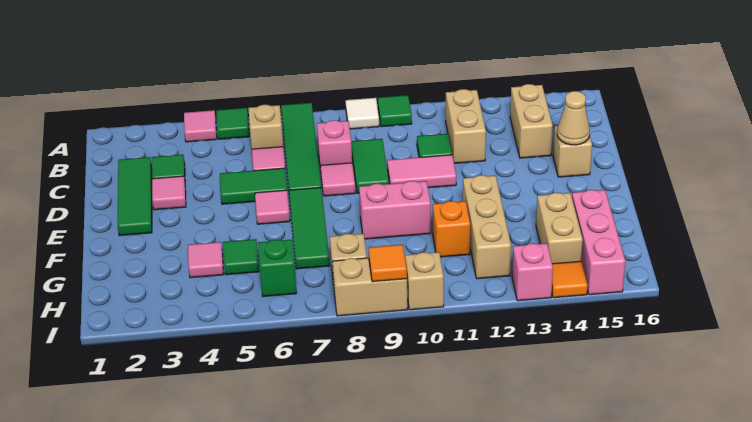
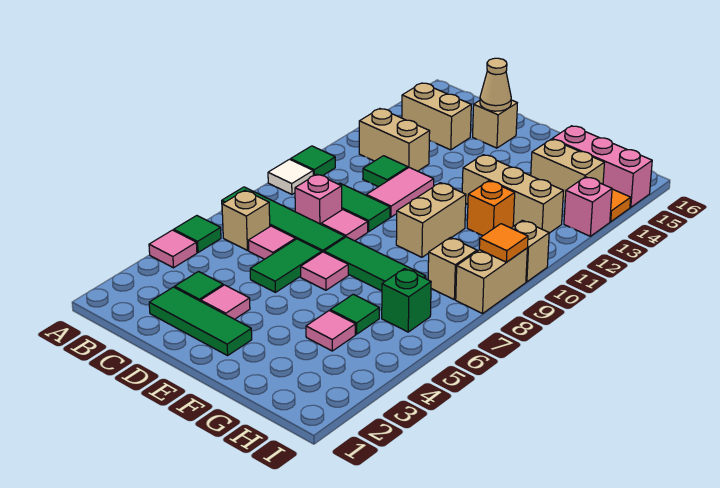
pink 1x2 brick [359,181,431,239] -> tan 1x2 brick [396,183,466,257]

